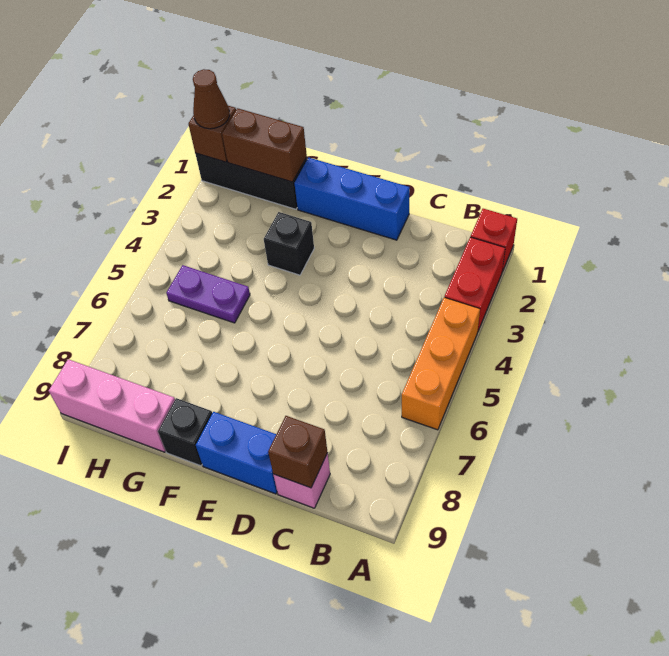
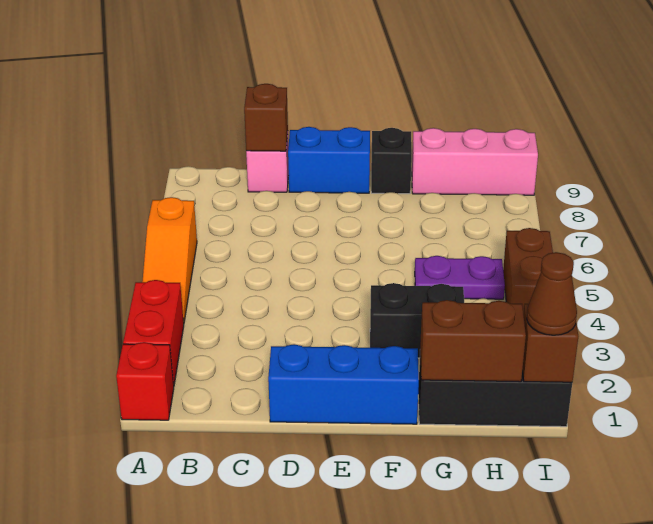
orange 1x3 brick [402,298,480,430] -> orange 1x3 slope [142,197,197,322]
black 1x1 brick [264,212,314,275] -> black 1x2 brick [370,283,464,358]
none -> brown 1x2 brick [503,228,553,314]

